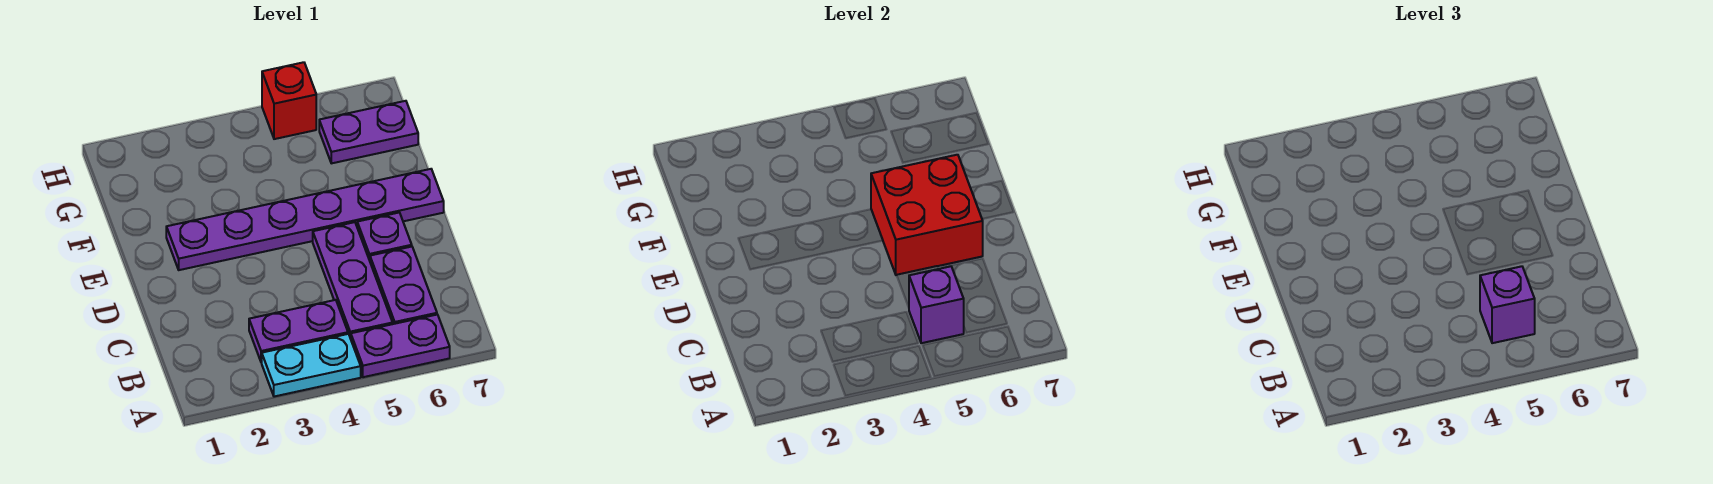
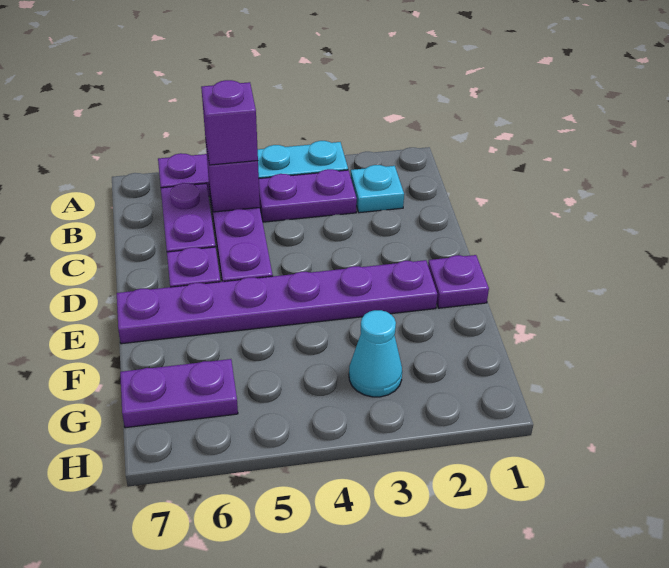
none -> cyan 1x1 plate [351,165,404,213]
red 2x2 brick [871,155,983,275] -> none
none -> purple 1x1 plate [428,255,489,308]
none -> cyan 1x1 cone [349,310,402,397]
red 1x1 brick [262,62,316,139] -> none

